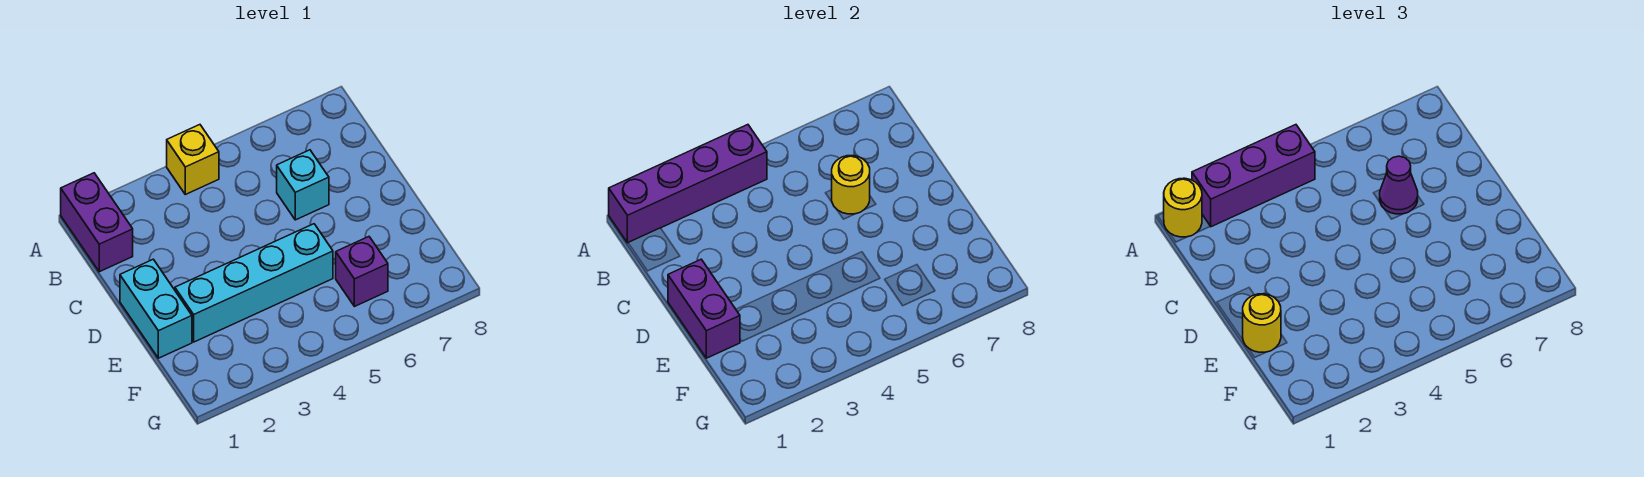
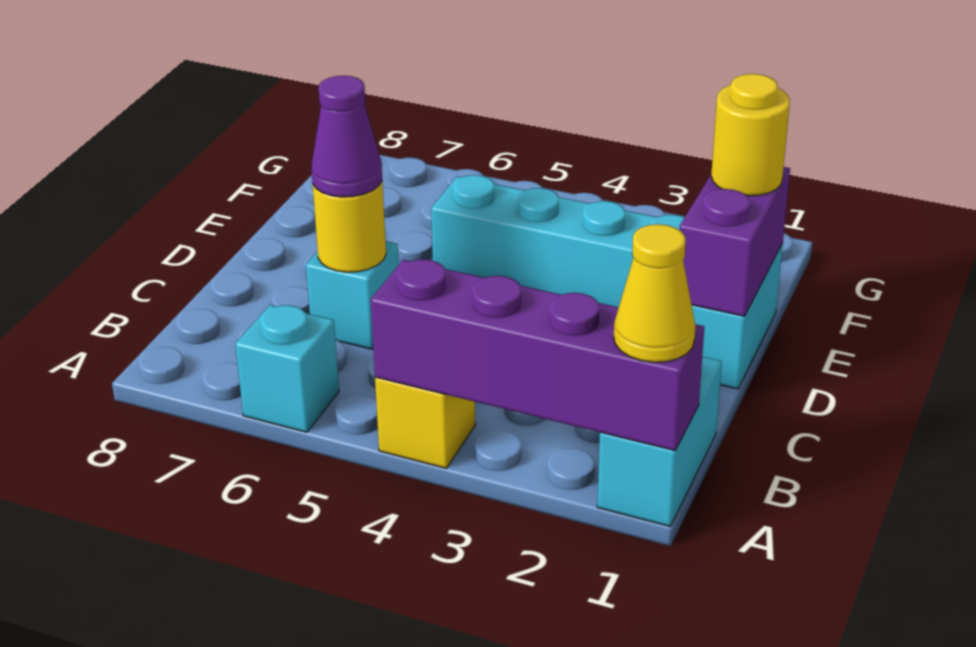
purple 1x2 brick [61,173,133,272] -> cyan 1x2 brick [597,357,722,526]
yellow 1x1 round brick [1164,178,1202,237] -> yellow 1x1 cone [614,224,695,362]
purple 1x3 brick [1192,125,1315,227] -> none
none -> cyan 1x1 brick [235,305,339,432]
purple 1x1 brick [336,237,388,307] -> none

